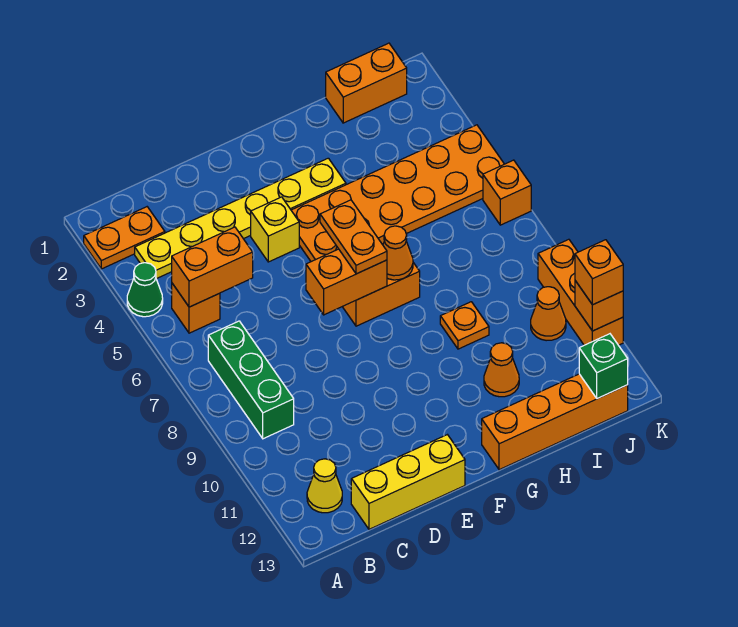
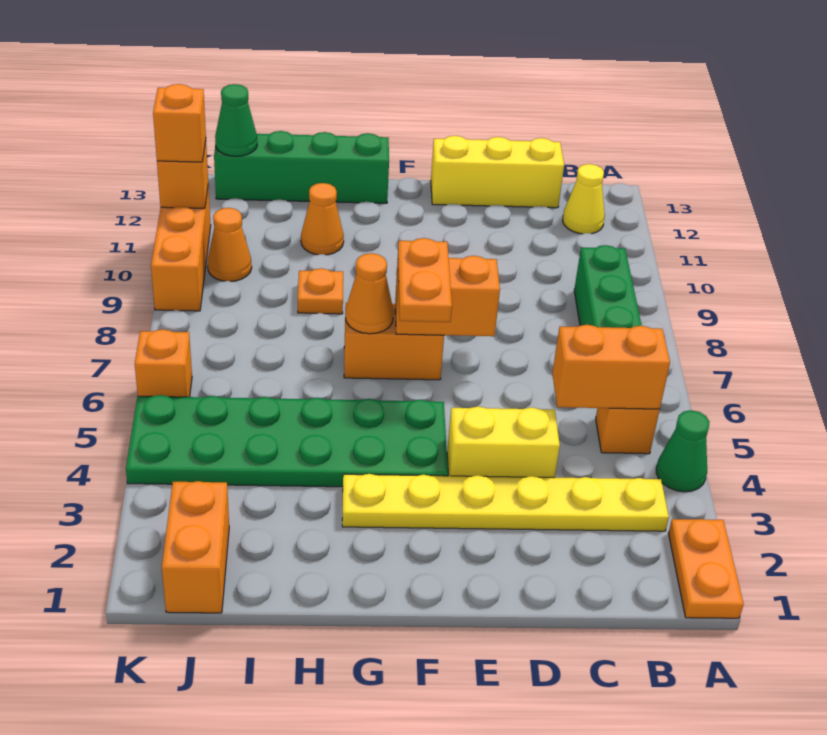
orange 1x2 plate [84,207,165,269] -> orange 1x2 plate turned to [668,519,744,618]
yellow 1x1 brick [251,197,299,262] -> yellow 1x2 brick [447,407,560,478]
orange 2x6 plate [291,125,504,262] -> green 2x6 plate [126,395,448,487]
orange 1x4 brick [482,374,628,470] -> green 1x4 brick [214,131,389,203]
orange 1x2 brick [326,43,407,123] -> orange 1x2 brick turned to [162,481,229,613]
green 1x1 brick [579,334,628,399] -> green 1x1 cone [215,84,257,156]

